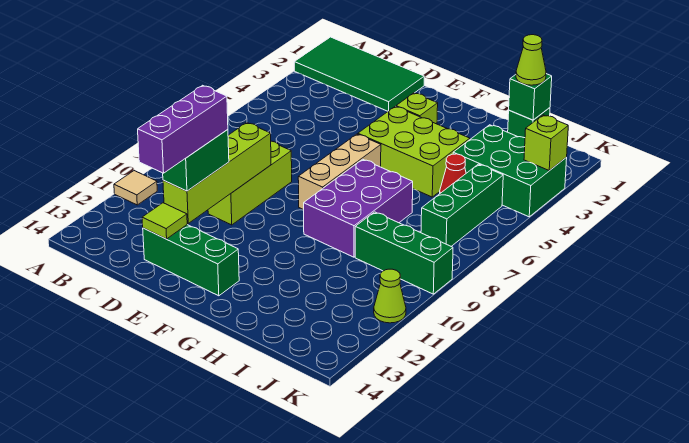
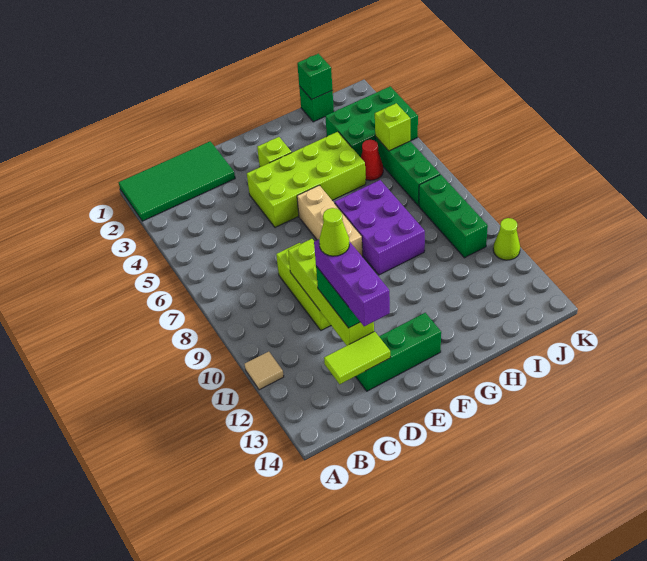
lime 1x1 tile [142,203,187,239] -> lime 1x2 tile [324,331,390,384]
lime 2x3 brick [358,106,470,197] -> lime 2x4 brick [247,132,366,227]
lime 1x1 cone [516,35,546,85] -> lime 1x1 cone moved to [319,208,349,256]
green 1x3 brick [355,212,453,294] -> green 1x3 brick turned to [419,175,488,258]
lime 1x1 brick [524,115,568,171] -> lime 1x1 brick moved to [375,103,410,151]

